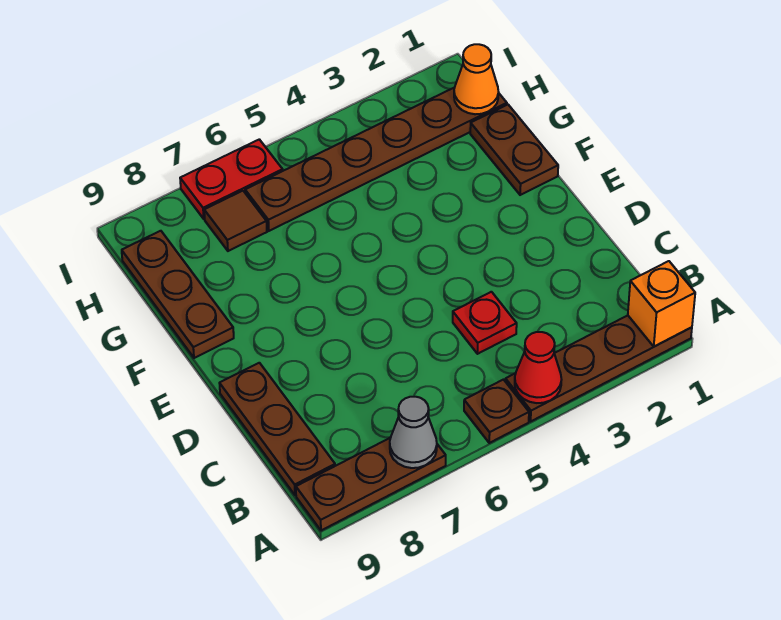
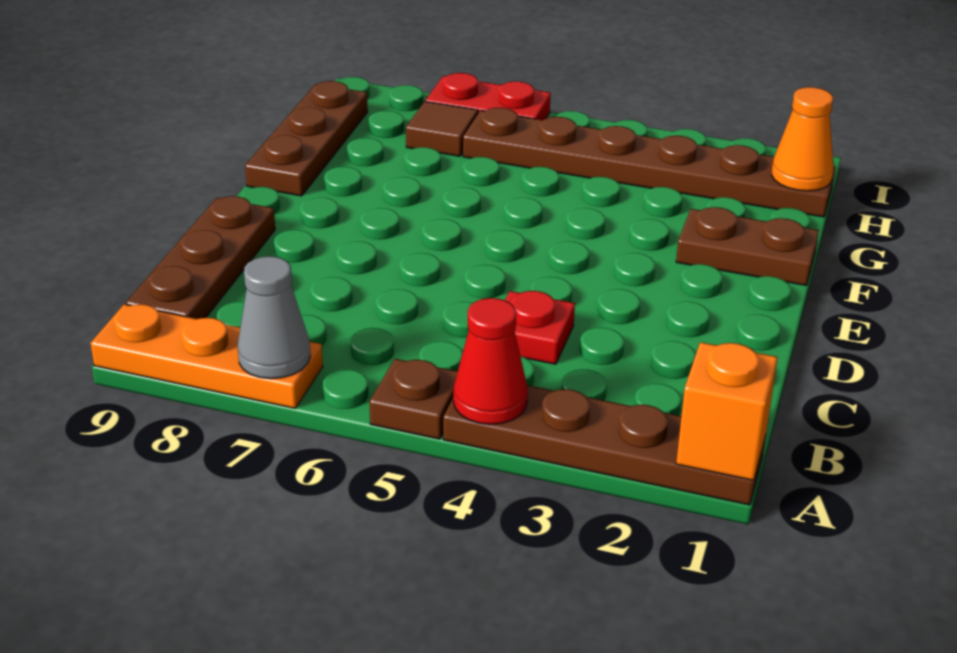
brown 1x3 plate [296,438,446,531] -> orange 1x3 plate [90,304,323,408]
brown 1x2 plate [470,105,558,195] -> brown 1x2 plate turned to [676,207,819,285]

